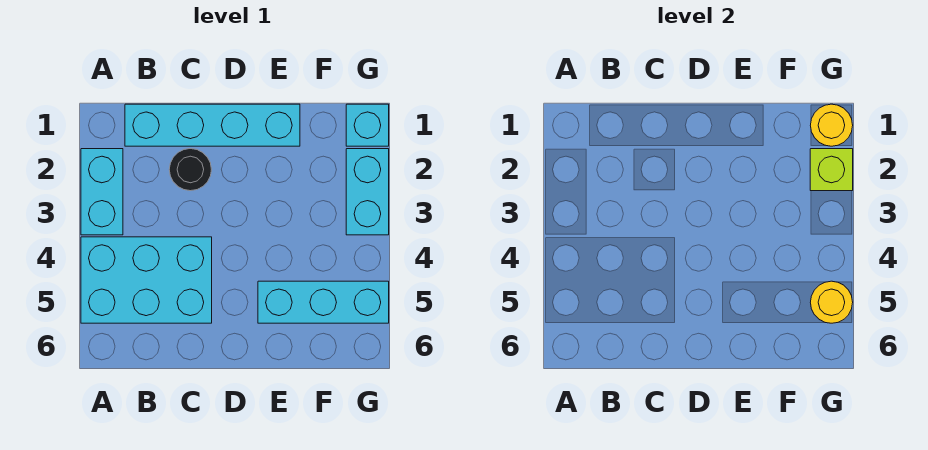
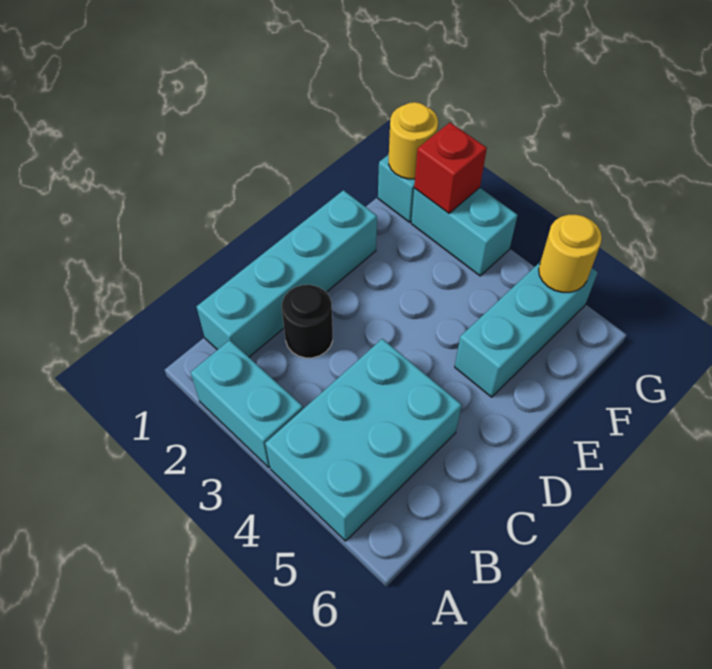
lime 1x1 brick [810,149,853,191] -> red 1x1 brick [414,122,487,213]

